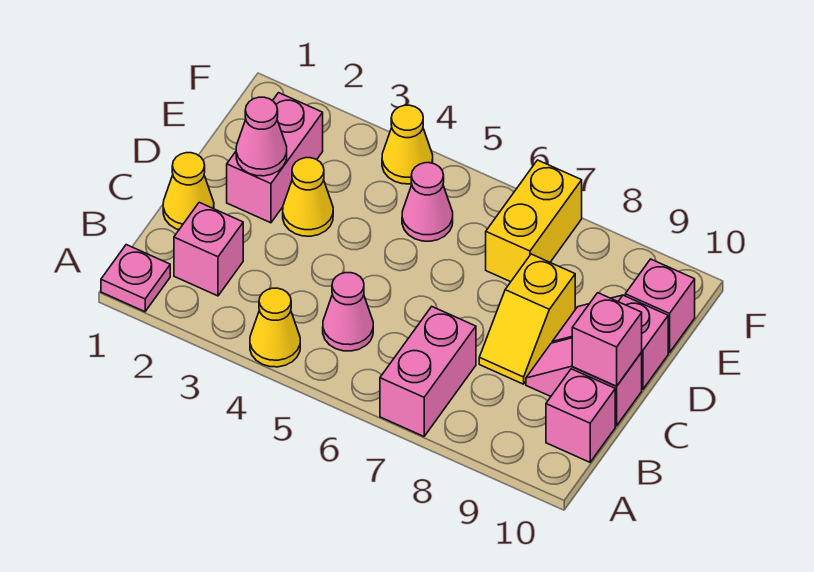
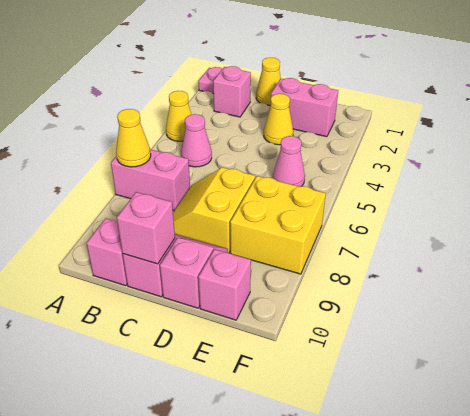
yellow 1x2 slope [479,254,575,384] -> yellow 2x2 slope [173,167,255,253]
pink 1x1 cone [236,97,287,176] -> none
yellow 1x2 brick [486,160,582,282] -> yellow 2x2 brick [230,176,326,274]
yellow 1x1 cone [382,105,433,184] -> yellow 1x1 cone moved to [116,109,151,167]

